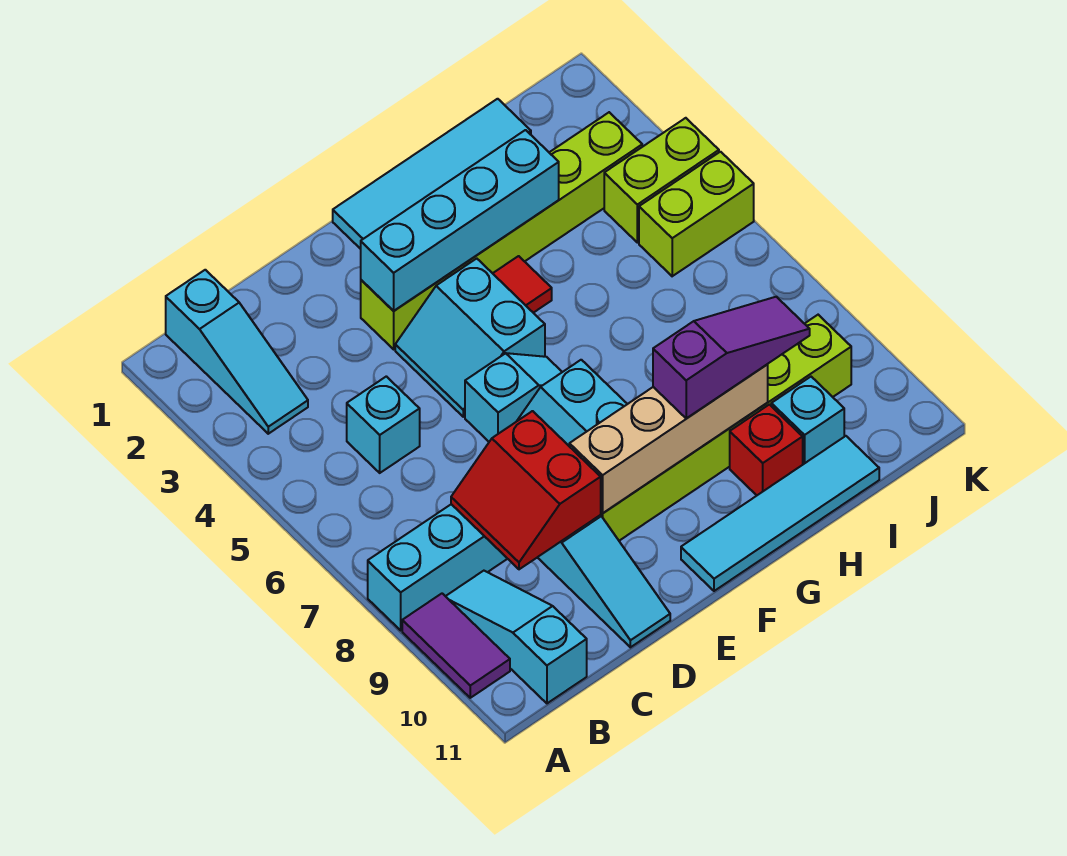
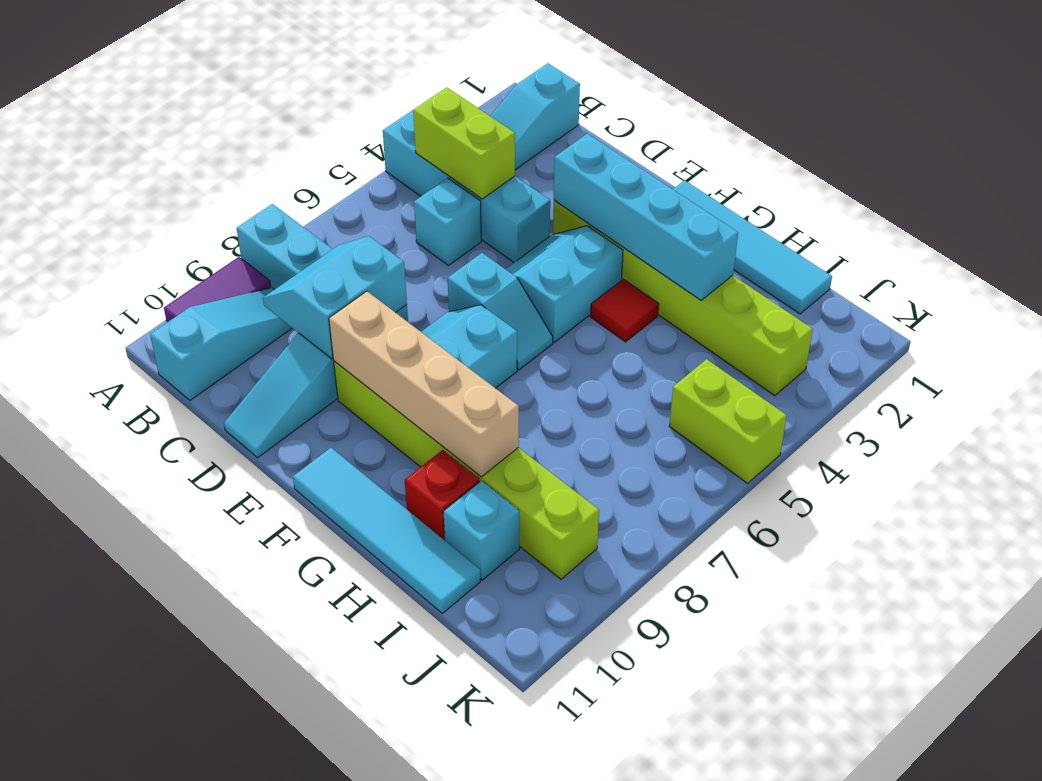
none -> cyan 1x4 brick [383,110,550,262]
red 2x2 slope [451,411,601,569] -> cyan 2x2 slope [263,236,407,359]
purple 1x3 slope [653,297,810,419] -> none
lime 1x2 brick [604,118,719,243] -> lime 1x2 brick moved to [413,87,515,199]

